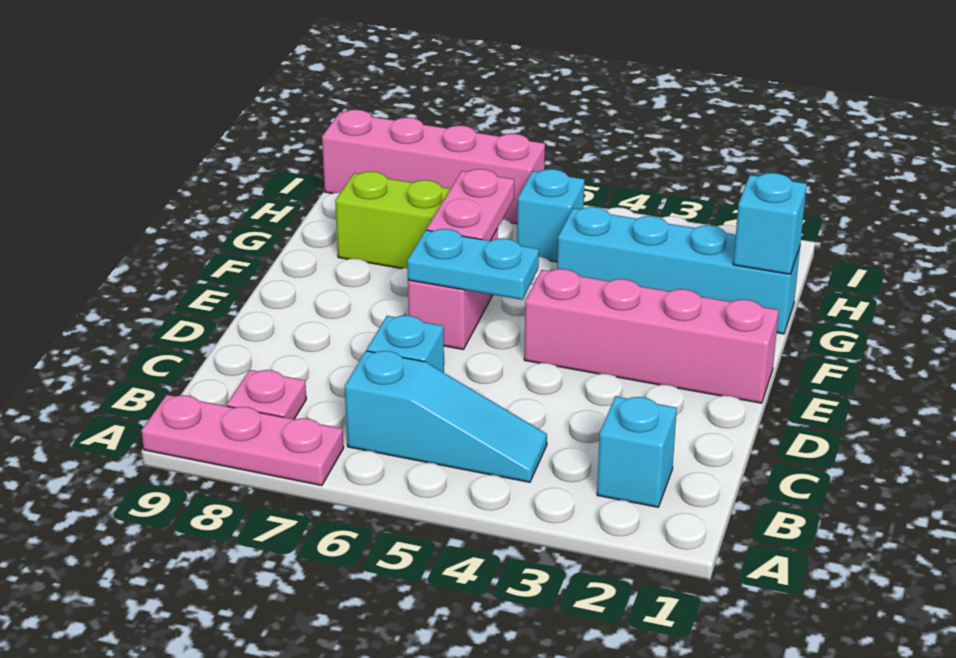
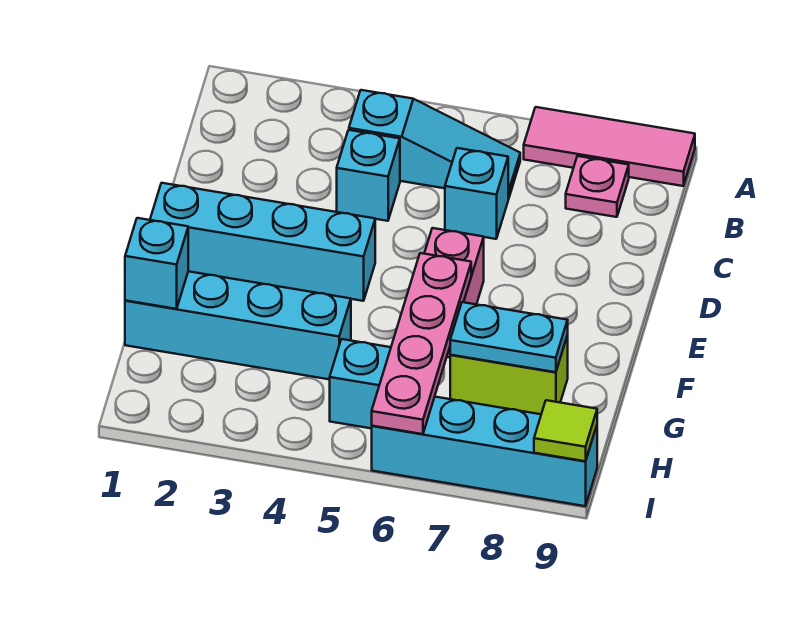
pink 1x3 plate [141,395,344,486] -> pink 1x3 tile [524,107,695,186]
cyan 1x1 brick [597,396,677,507] -> cyan 1x1 brick moved to [337,130,400,221]
cyan 1x3 slope [345,351,547,482] -> cyan 1x3 slope turned to [349,90,520,199]
pink 1x4 brick [524,269,779,403] -> cyan 1x4 brick [150,183,375,301]
cyan 1x2 plate [407,229,539,300] -> cyan 1x2 plate moved to [450,302,568,372]
pink 1x2 plate [427,169,514,241] -> pink 1x4 plate [372,253,471,434]
pink 1x4 brick [322,110,545,224] -> cyan 1x4 brick [372,397,597,506]
none -> lime 1x1 tile [534,400,597,461]

